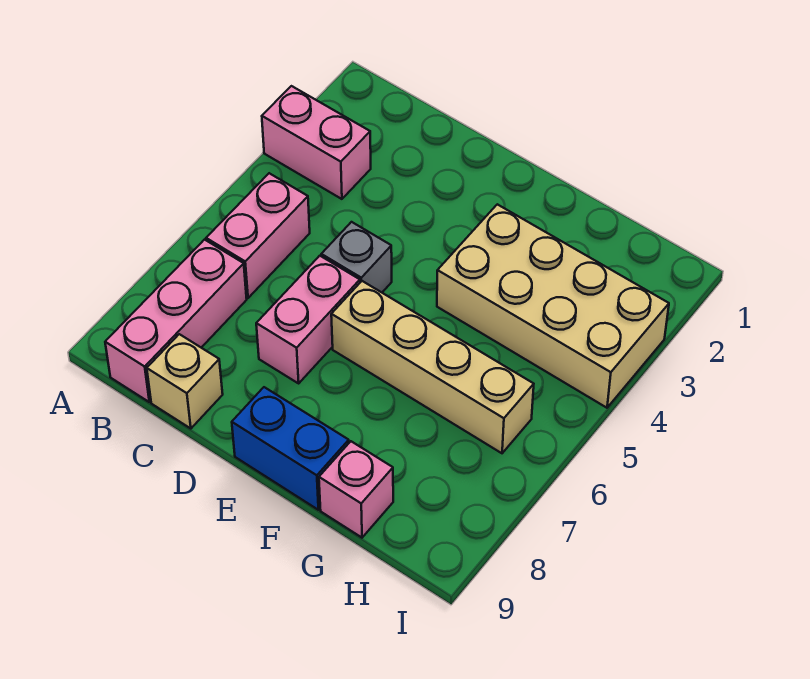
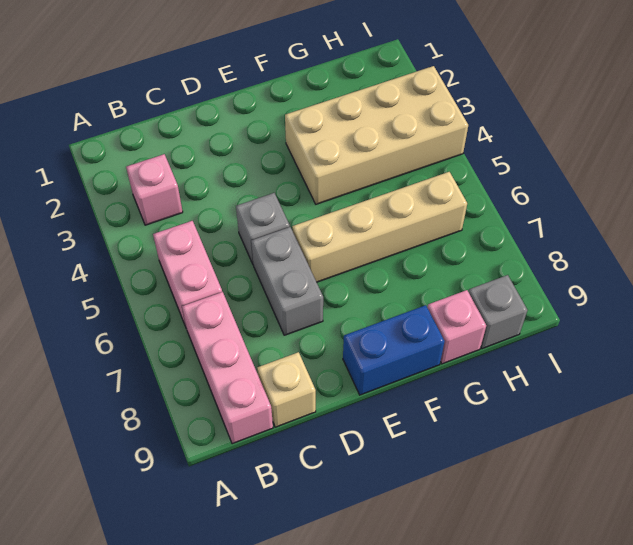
pink 1x2 brick [262,86,371,199] -> pink 1x1 brick [126,154,183,225]
pink 1x2 brick [256,256,360,383] -> grey 1x2 brick [251,227,323,335]
none -> grey 1x1 brick [469,275,528,349]

